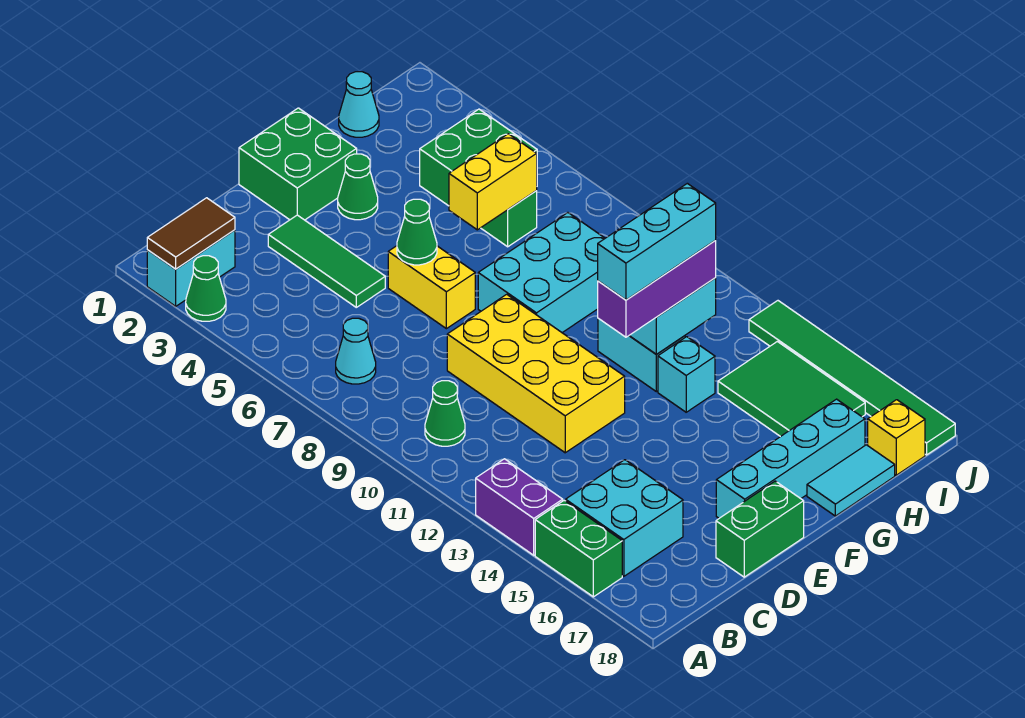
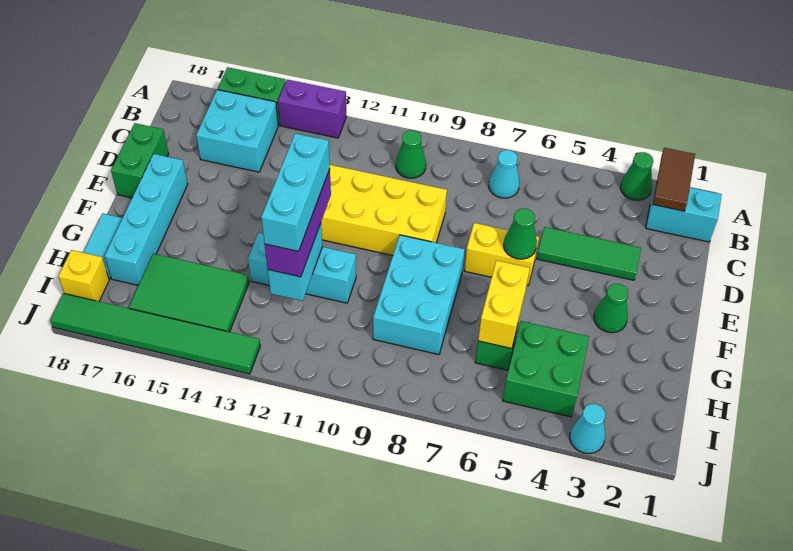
cyan 1x2 brick [147,230,235,306] -> cyan 1x2 brick turned to [646,186,722,242]
green 2x2 brick [239,108,357,220] -> none
cyan 1x1 cone [339,72,379,137] -> cyan 1x1 cone moved to [570,404,605,454]

